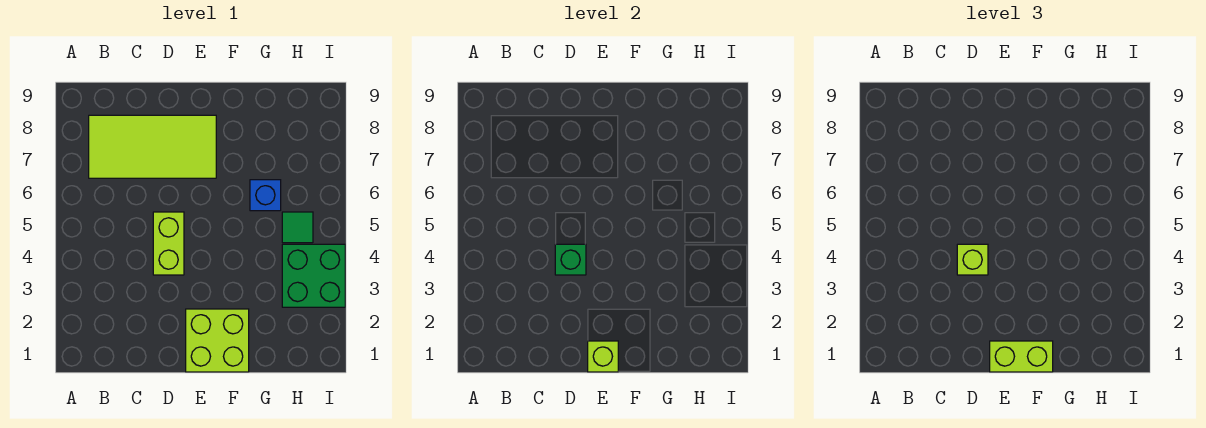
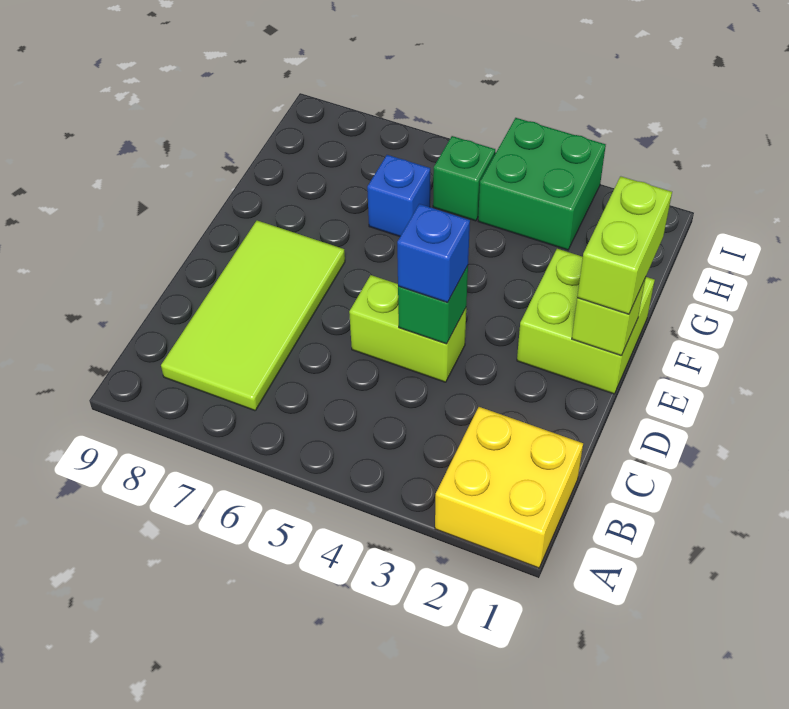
none -> yellow 2x2 brick [435,407,583,568]
lime 1x1 brick [957,244,988,275] -> blue 1x1 brick [397,204,470,302]
green 1x1 tile [282,212,313,243] -> green 1x1 brick [433,136,495,221]

